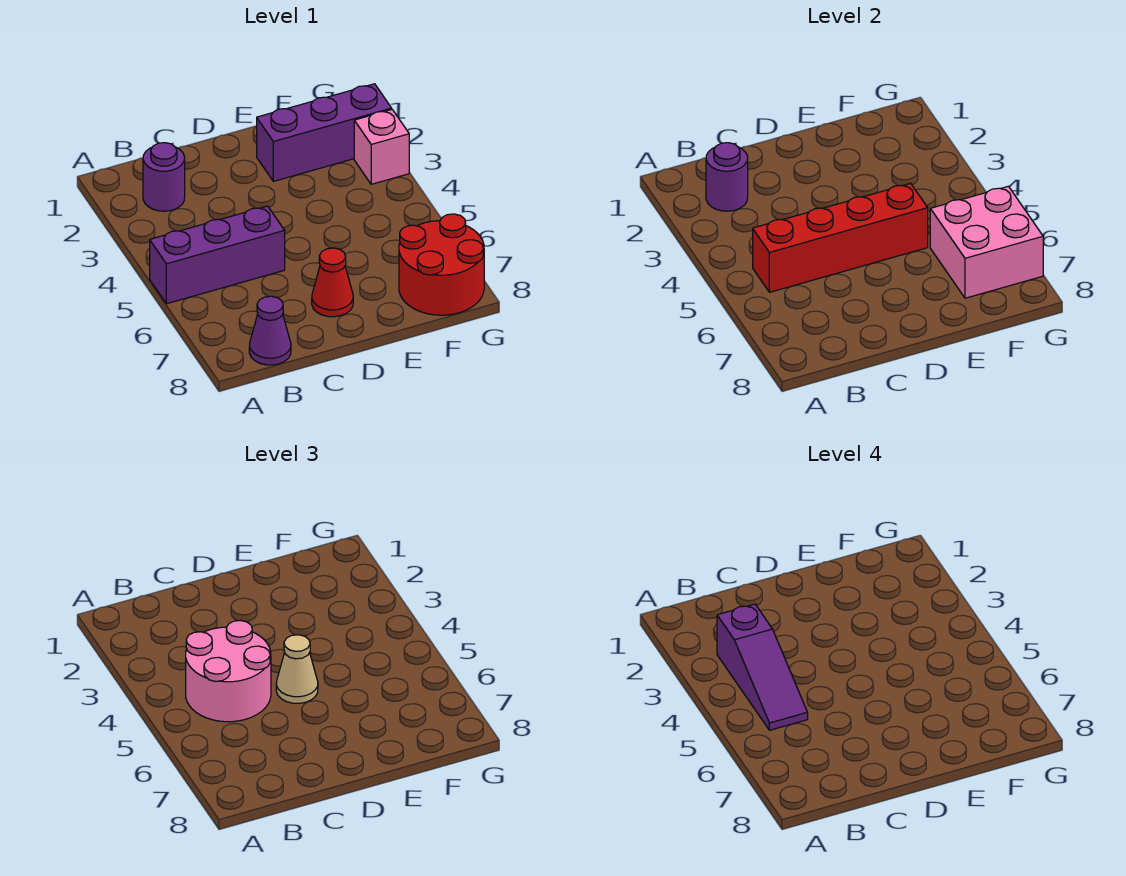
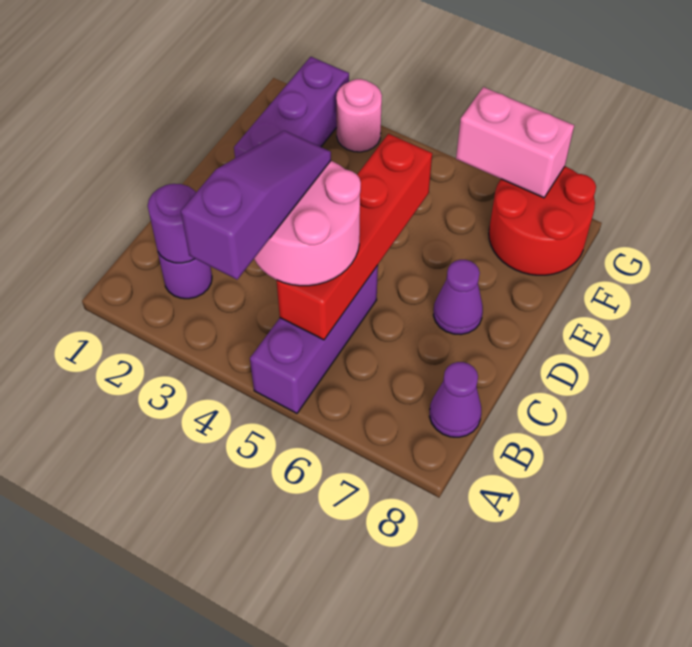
purple 1x3 slope [717,604,808,730] -> purple 1x3 slope turned to [181,131,331,279]
tan 1x1 cone [276,635,318,703] -> none
red 1x1 cone [312,248,353,317] -> purple 1x1 cone [433,260,483,335]
pink 2x2 brick [930,186,1043,298] -> pink 1x2 brick [456,87,574,198]
pink 1x1 brick [354,110,409,184] -> pink 1x1 round brick [336,79,382,152]

